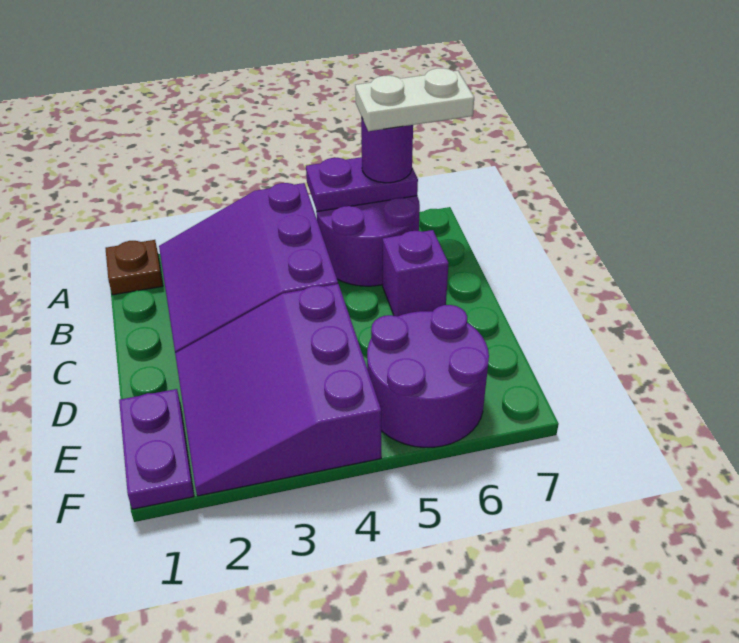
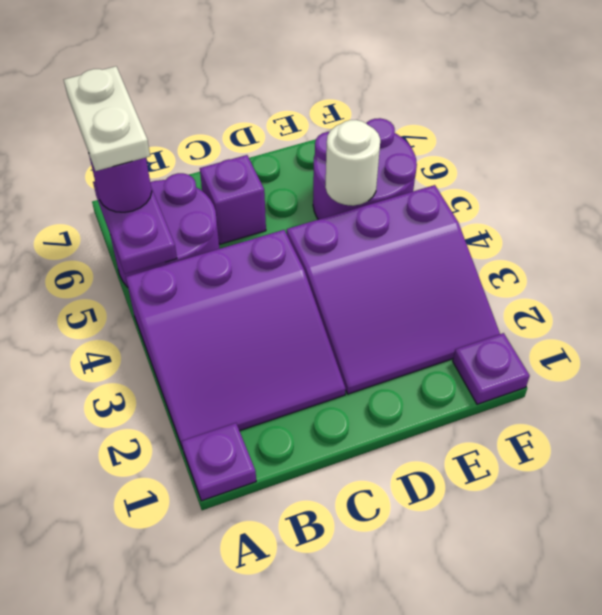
brown 1x1 plate [106,240,163,295] -> purple 1x1 plate [182,423,256,501]
purple 1x2 plate [119,389,194,509] -> purple 1x1 plate [453,333,530,404]
none -> white 1x1 round brick [325,120,380,206]

